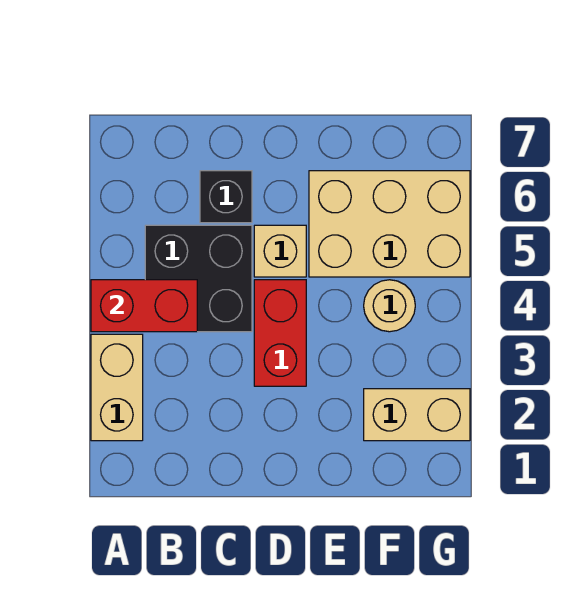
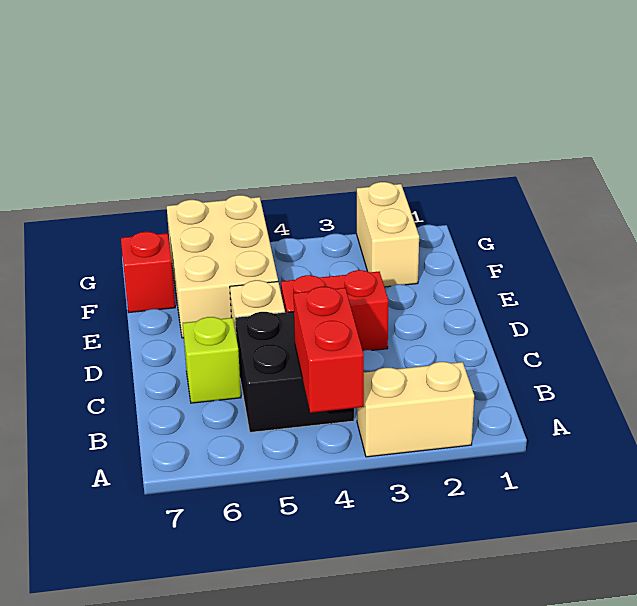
black 1x1 brick [200,171,252,223] -> lime 1x1 brick [183,317,241,403]
tan 1x1 round brick [364,280,415,332] -> none
none -> red 1x1 brick [121,232,175,312]

